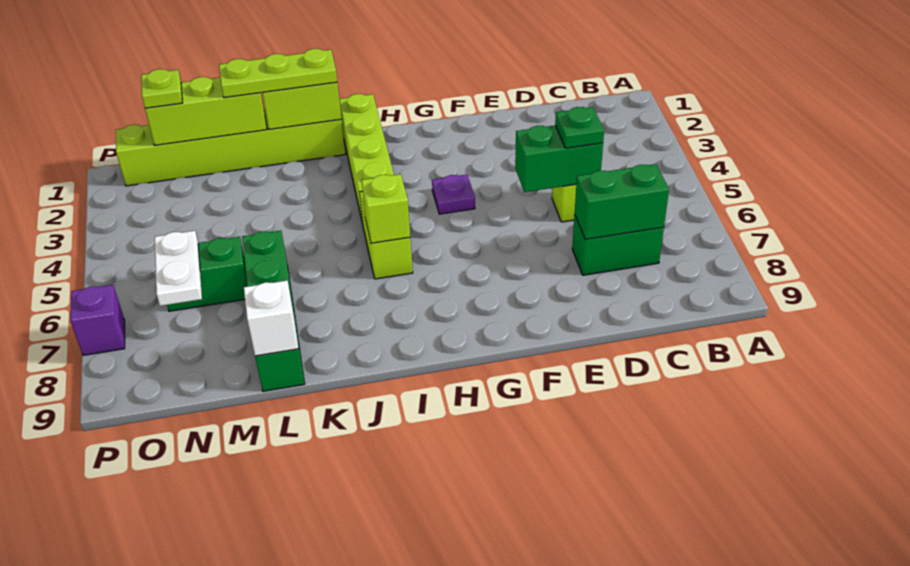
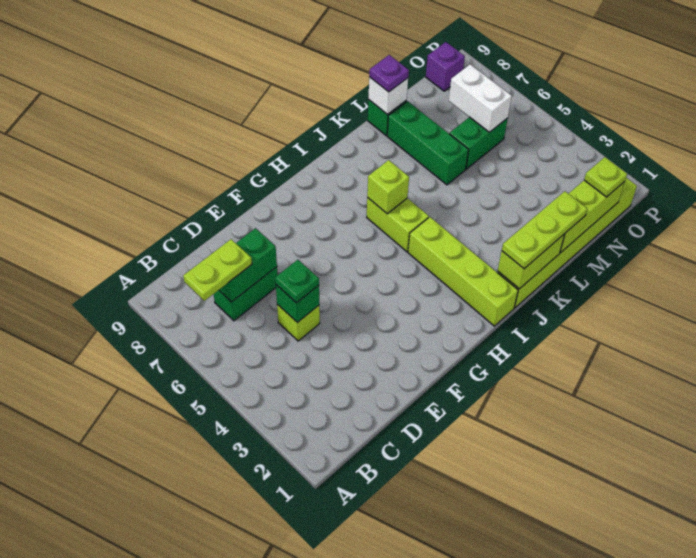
none -> lime 1x2 plate [183,239,252,301]
green 1x2 brick [515,126,603,192] -> green 1x1 brick [276,285,319,323]
purple 1x1 plate [432,175,475,214] -> purple 1x1 plate moved to [369,55,409,92]
white 1x2 plate [155,231,202,306] -> white 1x2 brick [449,64,512,132]
purple 1x1 brick [70,285,125,355] -> purple 1x1 brick moved to [426,42,465,91]

